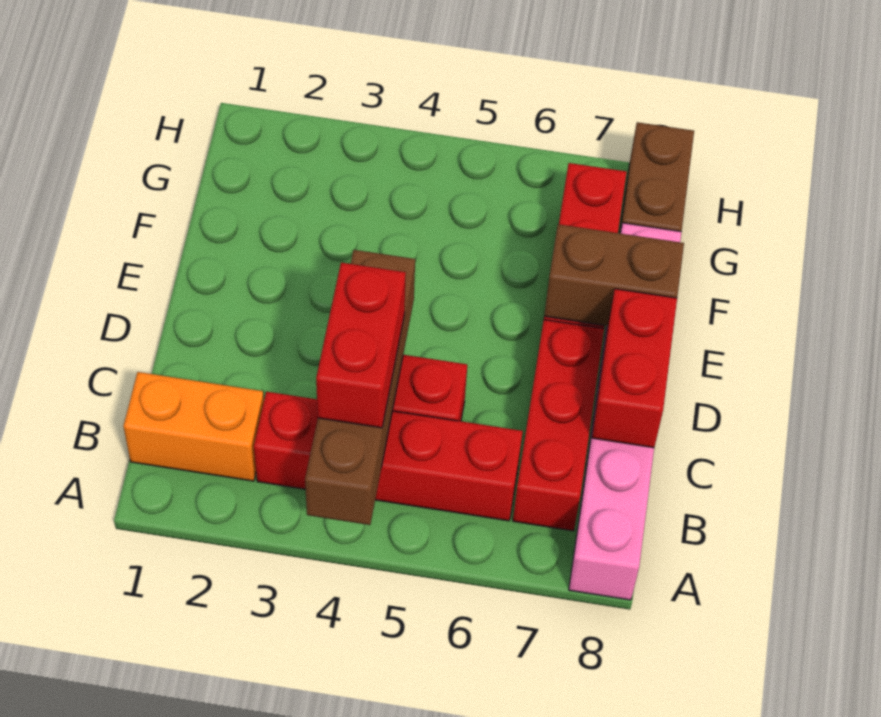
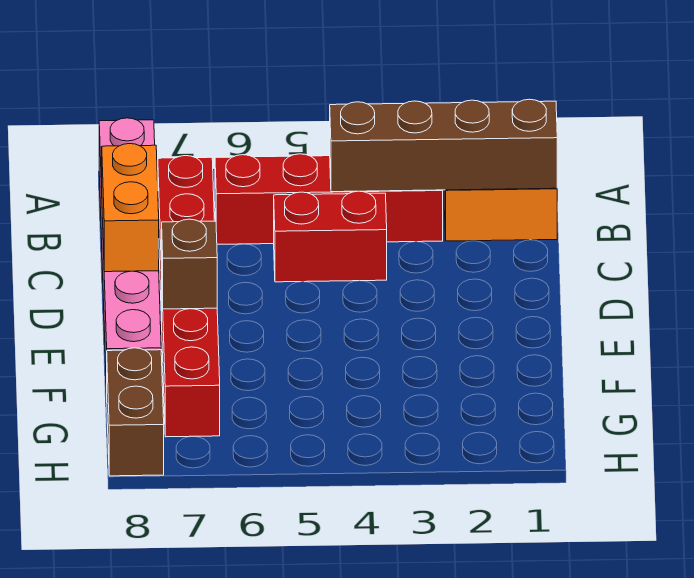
brown 1x4 brick [305,250,415,525] -> brown 1x4 brick turned to [330,99,557,192]
red 1x2 brick [316,263,406,428] -> none
red 1x2 brick [592,289,677,448] -> orange 1x2 brick [102,144,159,272]
brown 1x2 brick [544,224,684,326] -> brown 1x1 brick [162,219,217,309]

